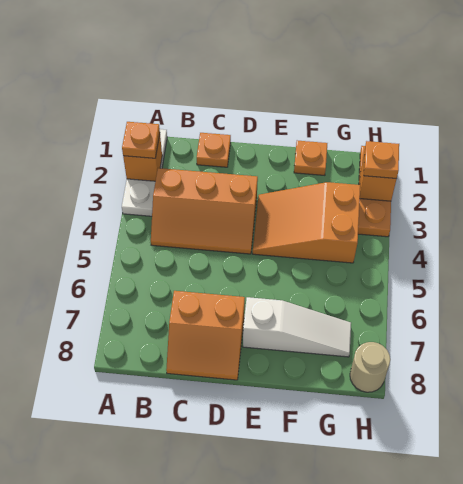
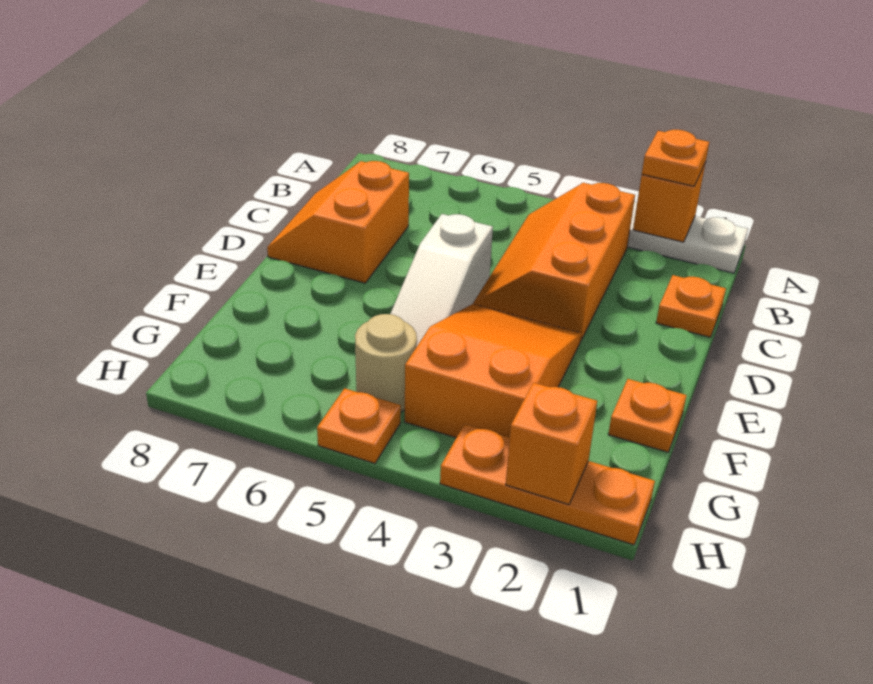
white 1x3 slope [243,297,351,357] -> white 1x3 slope moved to [391,214,493,346]
orange 1x1 plate [364,141,399,179] -> orange 1x1 plate moved to [317,388,401,463]
tan 1x1 round brick [350,342,390,392] -> tan 1x1 round brick moved to [355,314,417,412]

